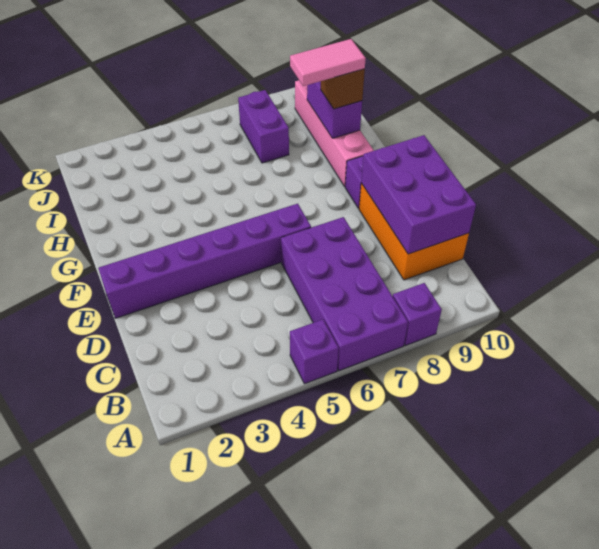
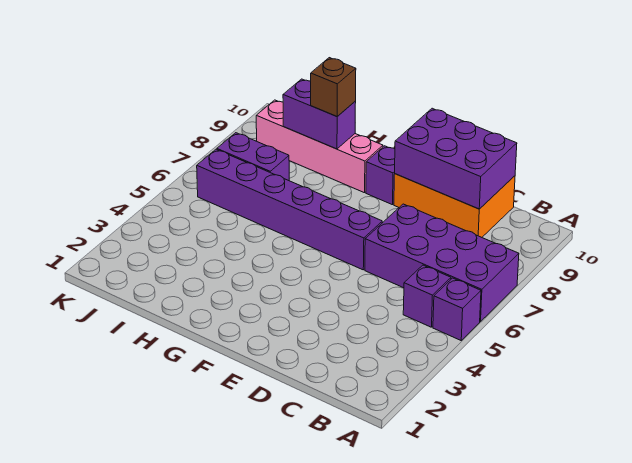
purple 1x1 brick [393,283,442,346] -> purple 1x1 brick moved to [403,265,451,327]
purple 1x6 brick [98,204,311,318] -> purple 1x6 brick turned to [197,149,382,270]
pink 1x2 tile [290,39,366,86] -> none

